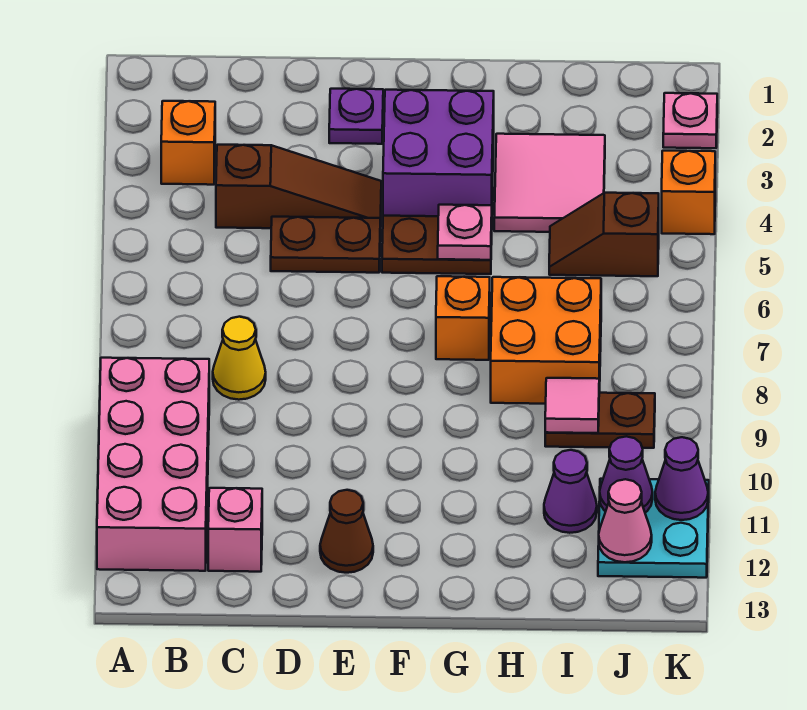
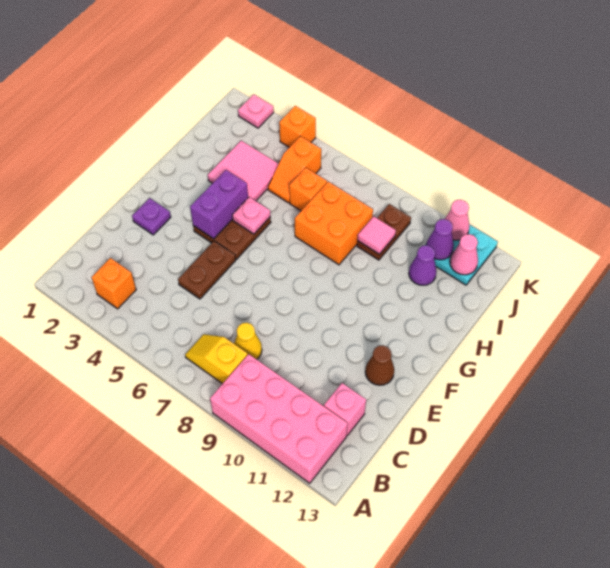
none -> yellow 1x2 slope [185,334,248,384]
brown 1x3 slope [216,145,381,228] -> none
purple 2x2 brick [383,90,494,216] -> purple 1x2 brick [190,170,248,239]
orange 1x1 brick [436,276,490,360] -> orange 1x1 brick moved to [289,168,327,211]
brown 1x2 slope [549,193,659,276] -> orange 1x2 slope [268,136,321,203]
purple 1x1 cone [655,437,708,520] -> pink 1x1 cone [445,200,469,240]

